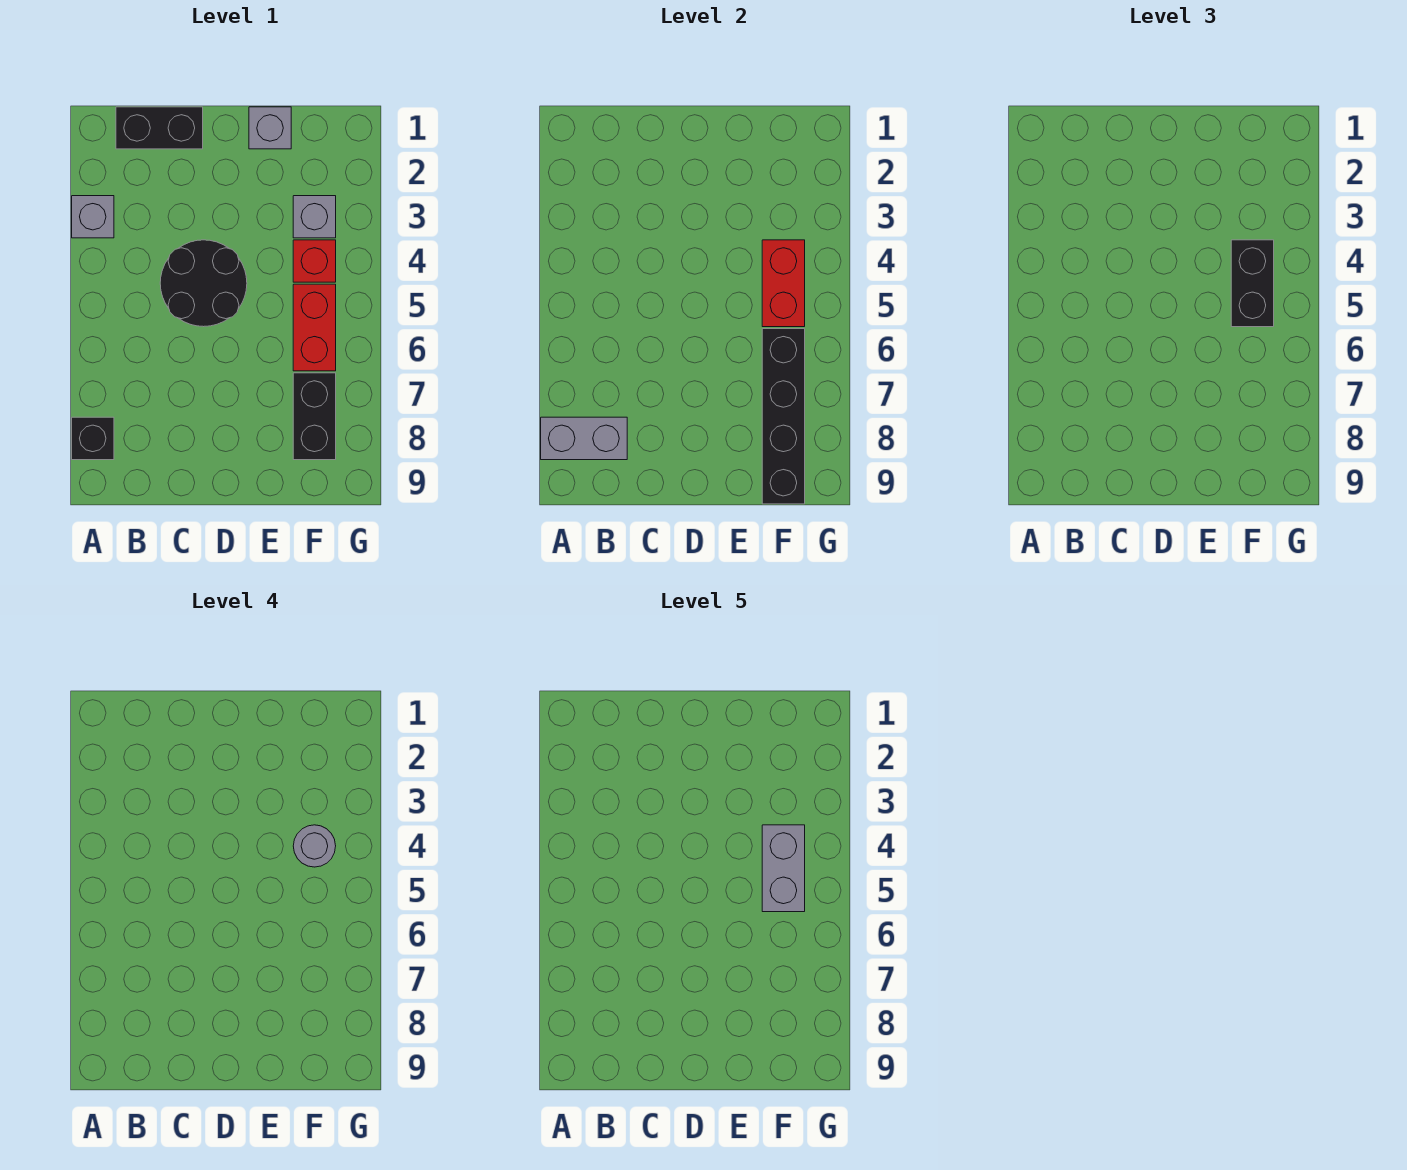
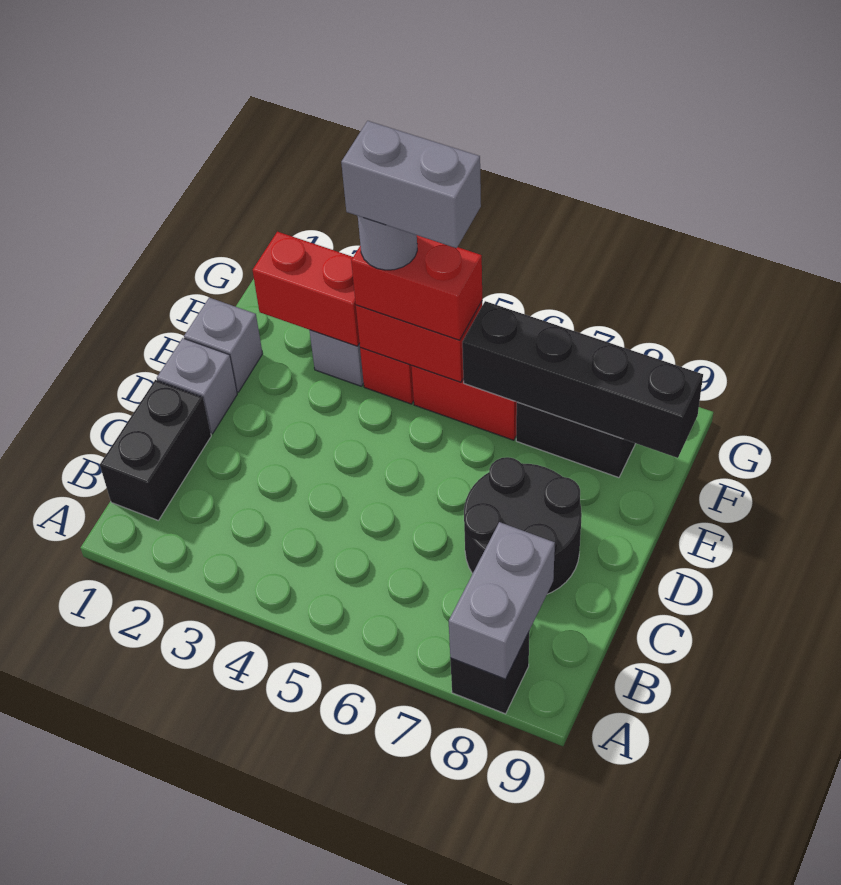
grey 1x1 brick [72,196,114,238] -> grey 1x1 brick moved to [157,338,237,434]
black 2x2 round brick [160,240,247,327] -> black 2x2 round brick moved to [464,457,582,594]
none -> red 1x2 brick [253,232,359,346]
black 1x2 brick [1231,240,1274,327] -> red 1x2 brick [351,235,482,340]

